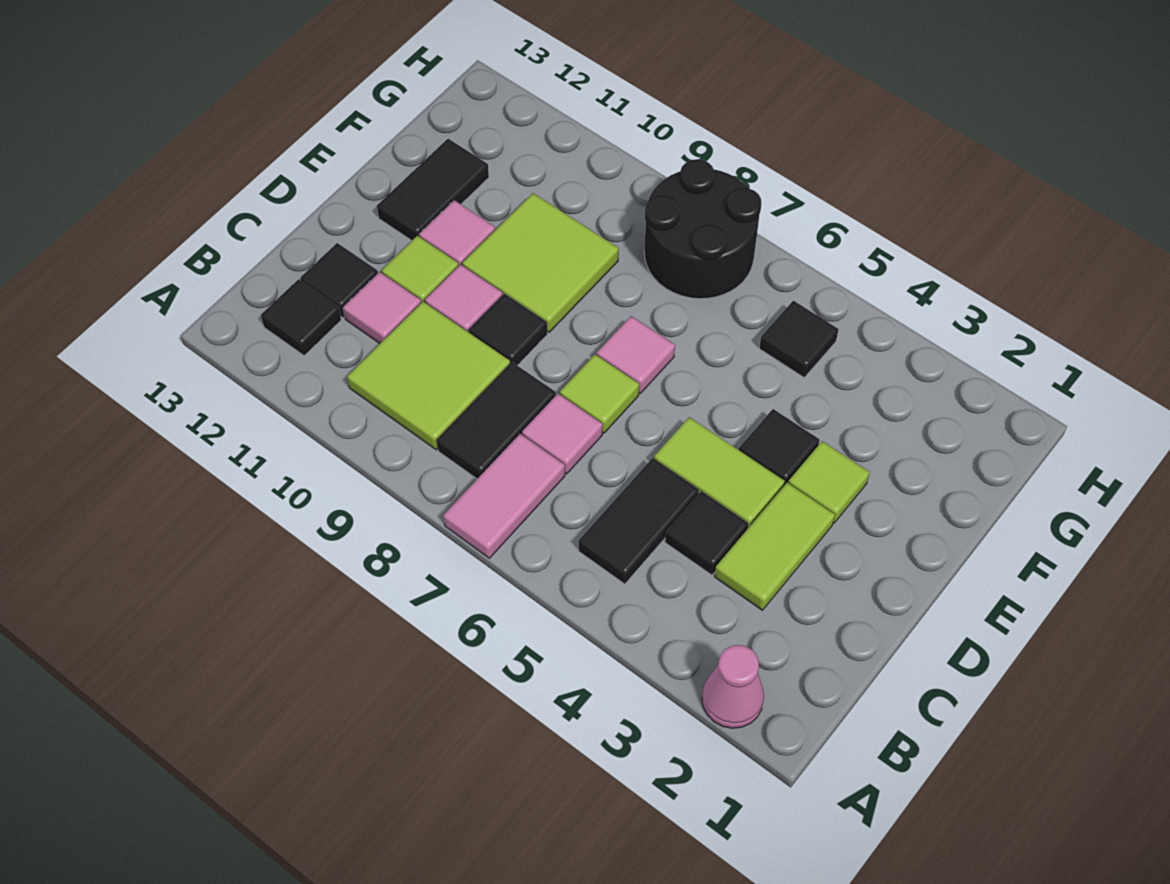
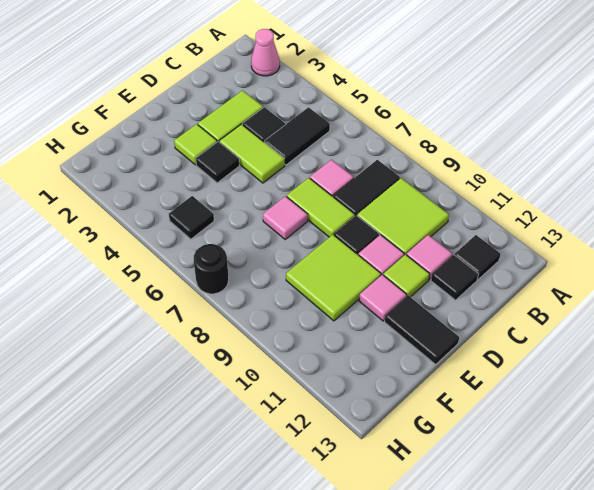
pink 1x2 tile [443,434,565,558] -> none
lime 1x1 tile [560,354,639,433] -> lime 1x2 tile [287,178,355,237]
black 1x2 tile [377,139,489,241] -> black 1x2 tile turned to [385,296,459,364]
black 2x2 round brick [644,159,762,299] -> black 1x1 round brick [194,244,229,294]

